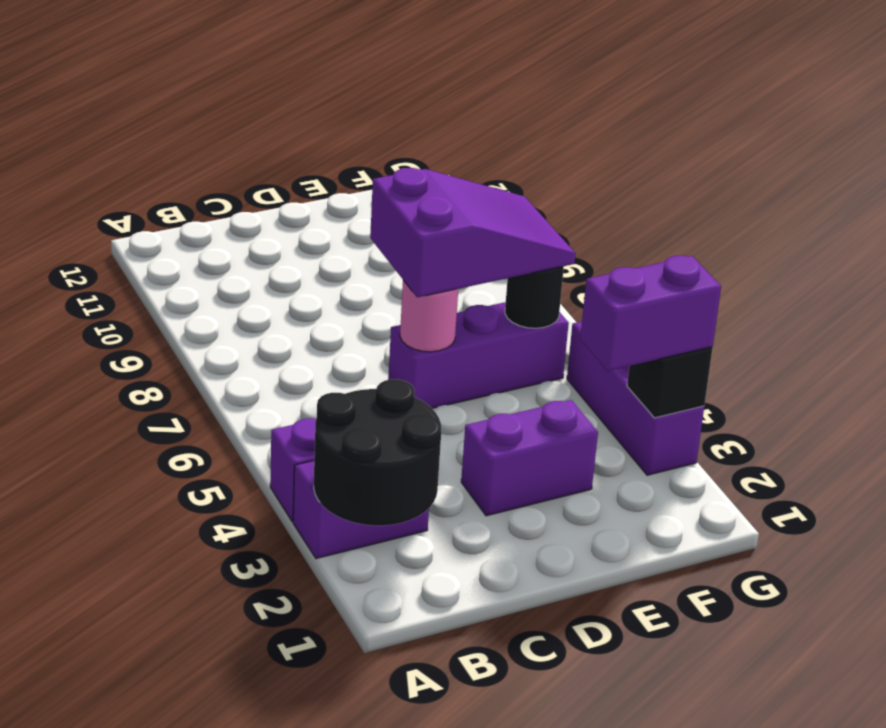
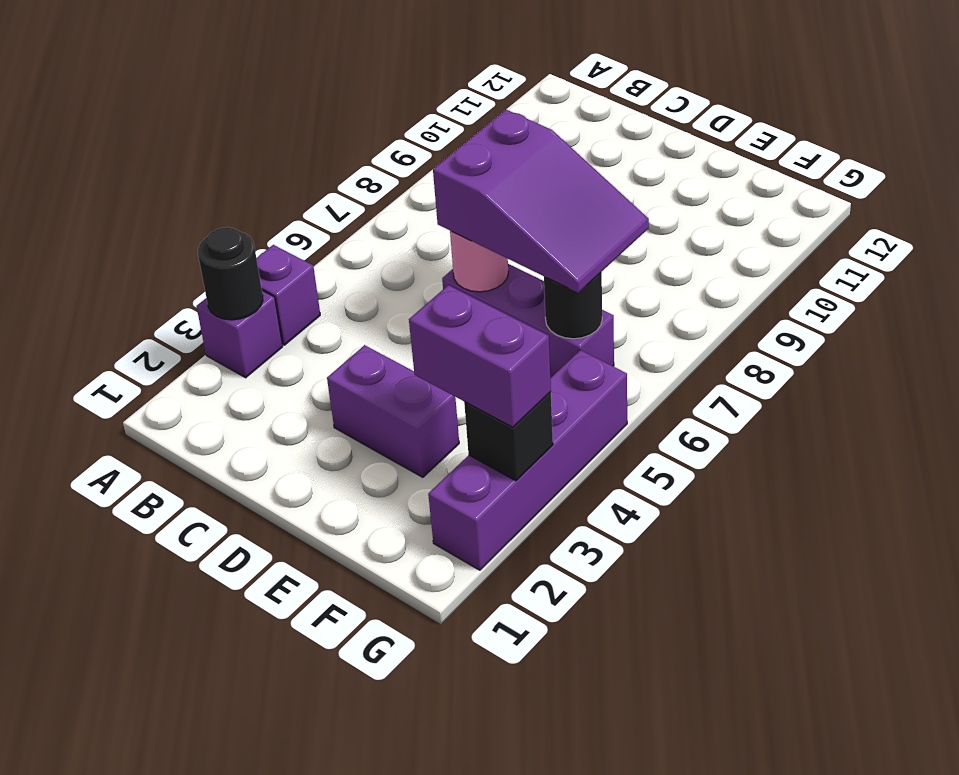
black 2x2 round brick [314,379,441,526] -> black 1x1 round brick [198,227,263,320]
purple 1x2 brick [293,461,429,559] -> purple 1x1 brick [196,291,283,378]
purple 1x3 brick [567,321,704,475] -> purple 1x4 brick [428,350,627,570]

